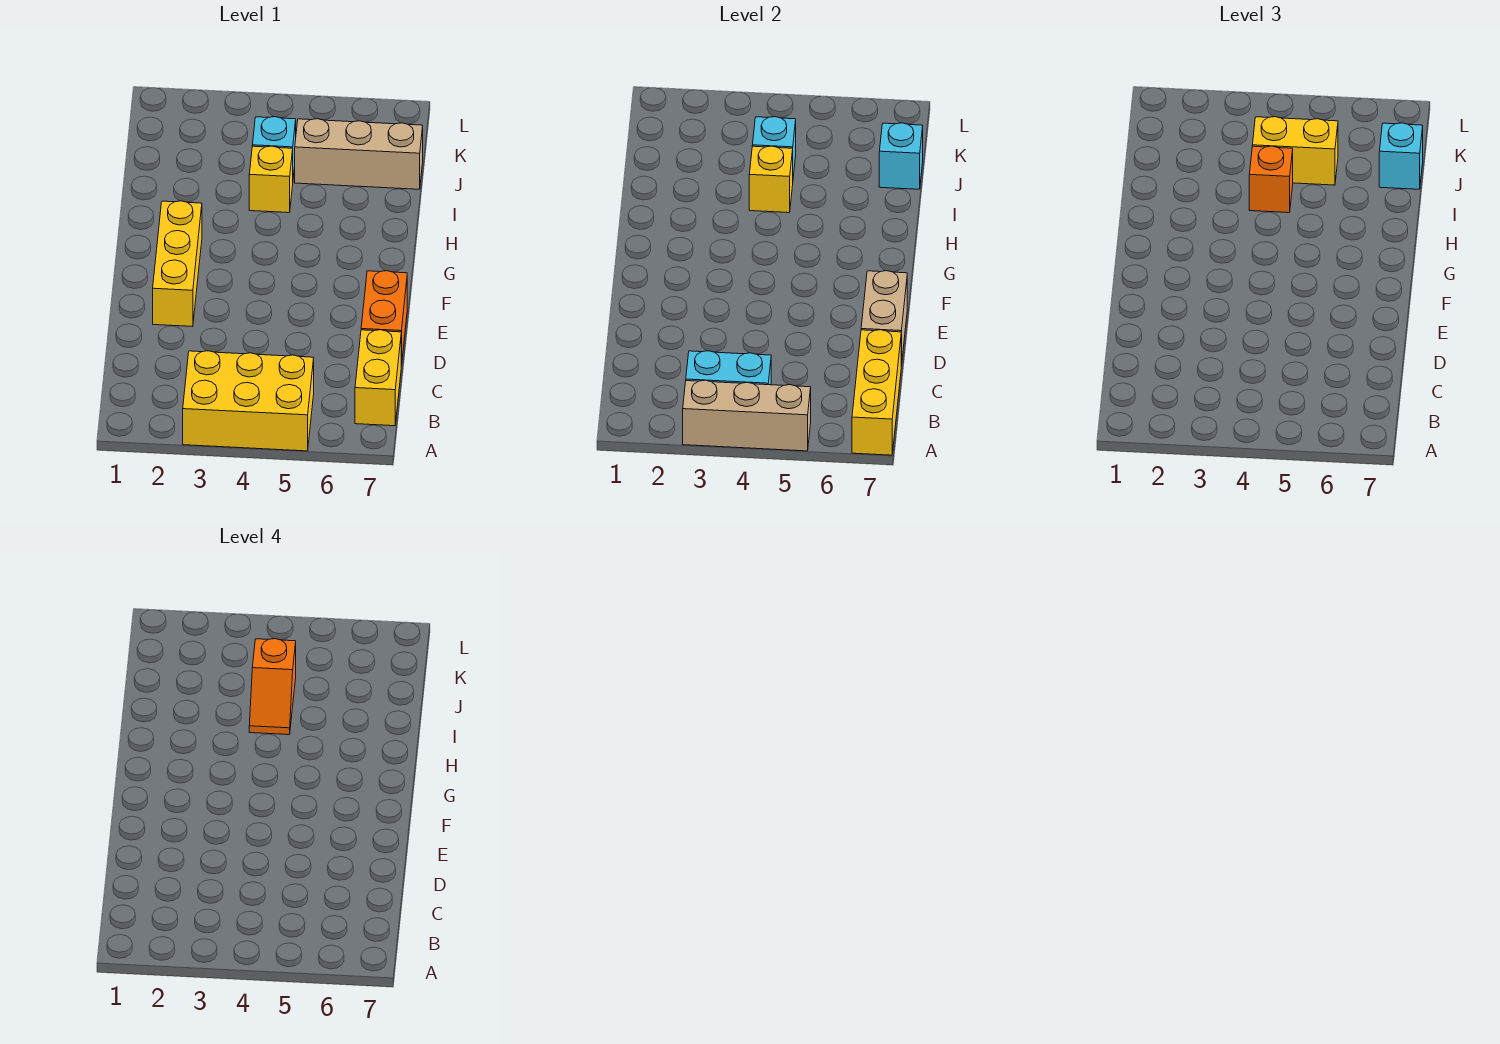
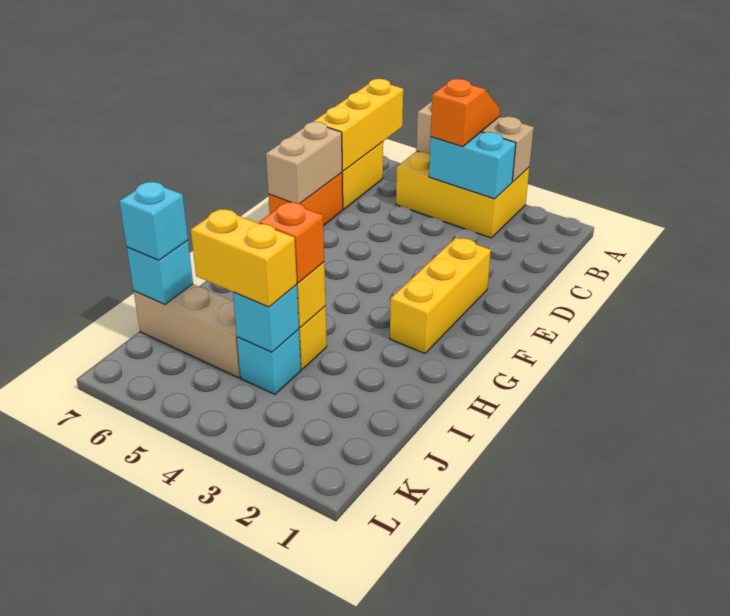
orange 1x2 slope [249,639,296,735] -> orange 1x2 slope moved to [431,79,500,147]

